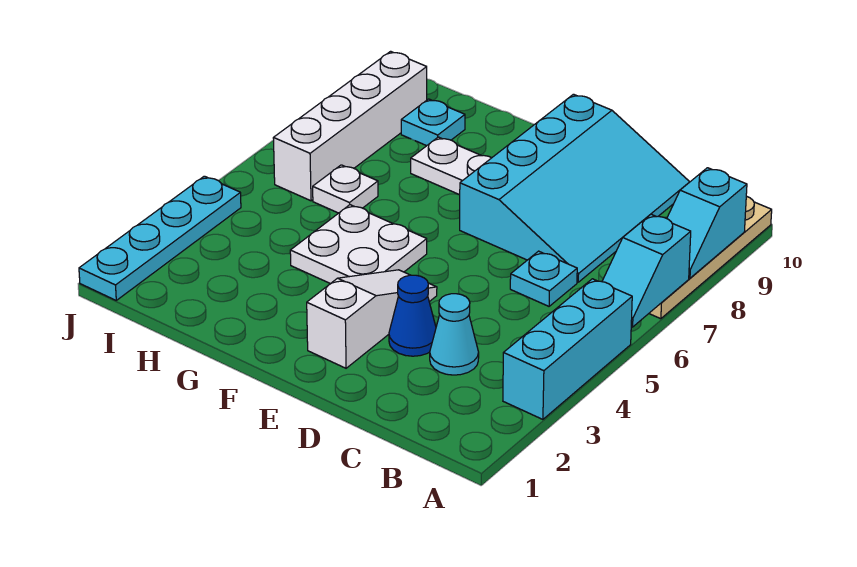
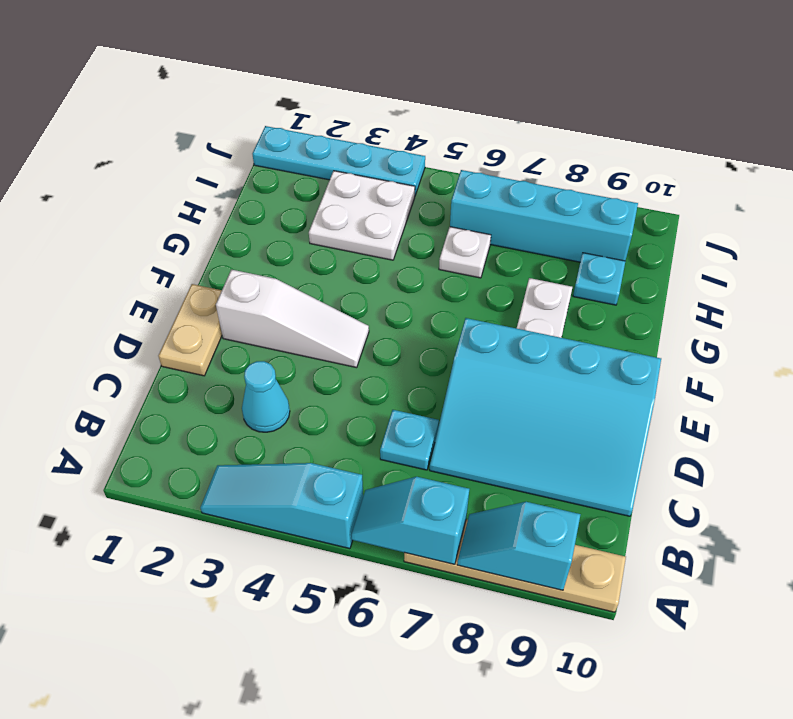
cyan 1x3 brick [503,279,632,419] -> cyan 1x3 slope [201,463,363,549]
none -> tan 1x2 plate [158,284,222,376]
blue 1x1 cone [389,275,436,356] -> none
white 2x2 plate [290,205,427,284] -> white 2x2 plate moved to [309,171,415,260]
white 1x4 brick [273,51,427,201] -> cyan 1x4 brick [450,170,638,262]

